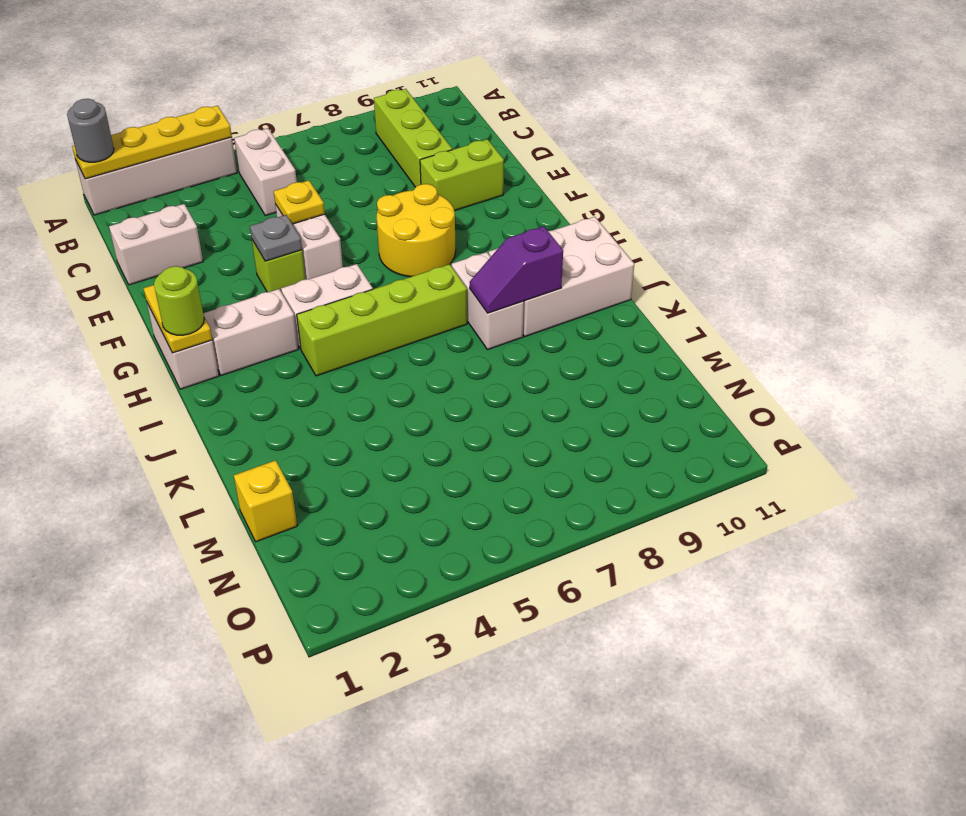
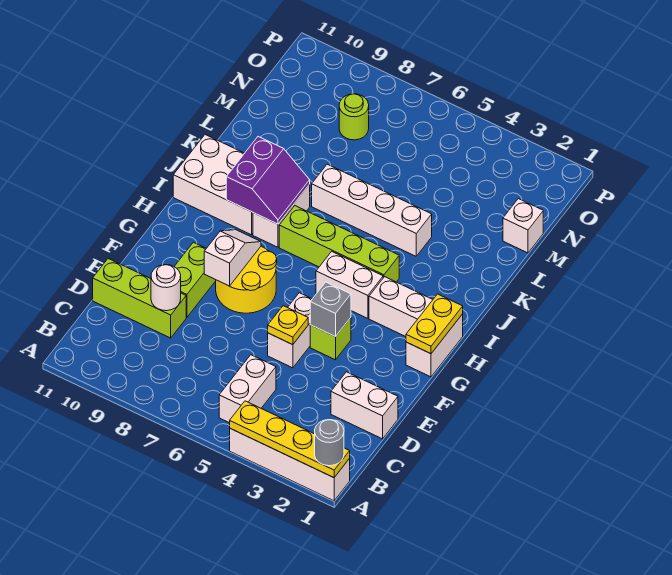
lime 1x3 brick [374,89,452,187] -> lime 1x3 brick turned to [93,259,186,338]
none -> white 1x1 round brick [151,265,181,311]
lime 1x2 brick [420,139,504,211] -> lime 1x2 brick turned to [174,242,216,317]
grey 1x1 plate [250,215,302,261] -> grey 1x1 brick [310,282,351,337]
none -> white 1x2 slope [204,230,261,286]
lime 1x1 round brick [154,266,204,335] -> lime 1x1 round brick moved to [339,94,369,140]
purple 1x2 slope [470,226,563,313] -> purple 2x2 slope [226,137,310,224]
none -> white 1x4 brick [312,164,432,256]
yellow 1x1 brick [234,460,297,542] -> white 1x1 brick [503,199,543,253]

